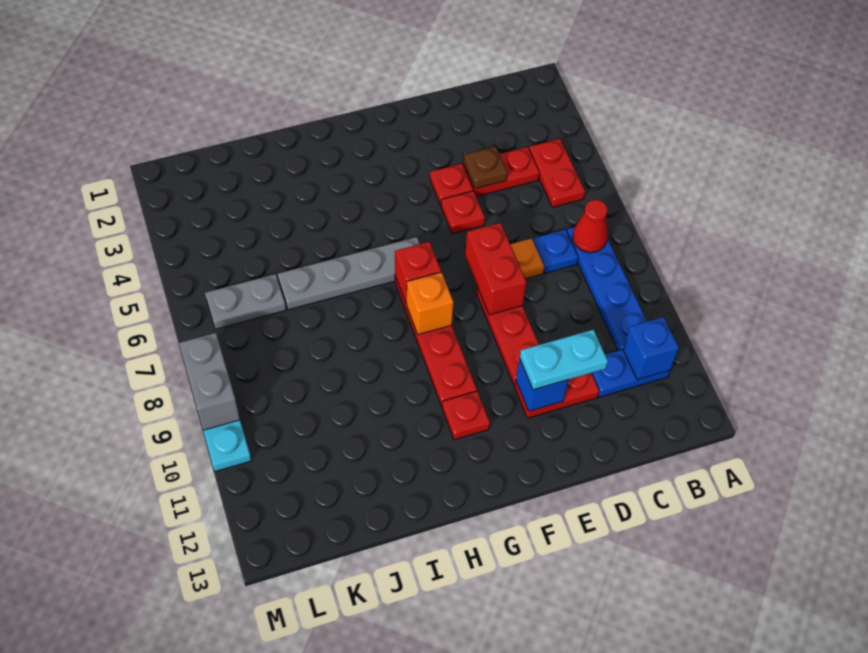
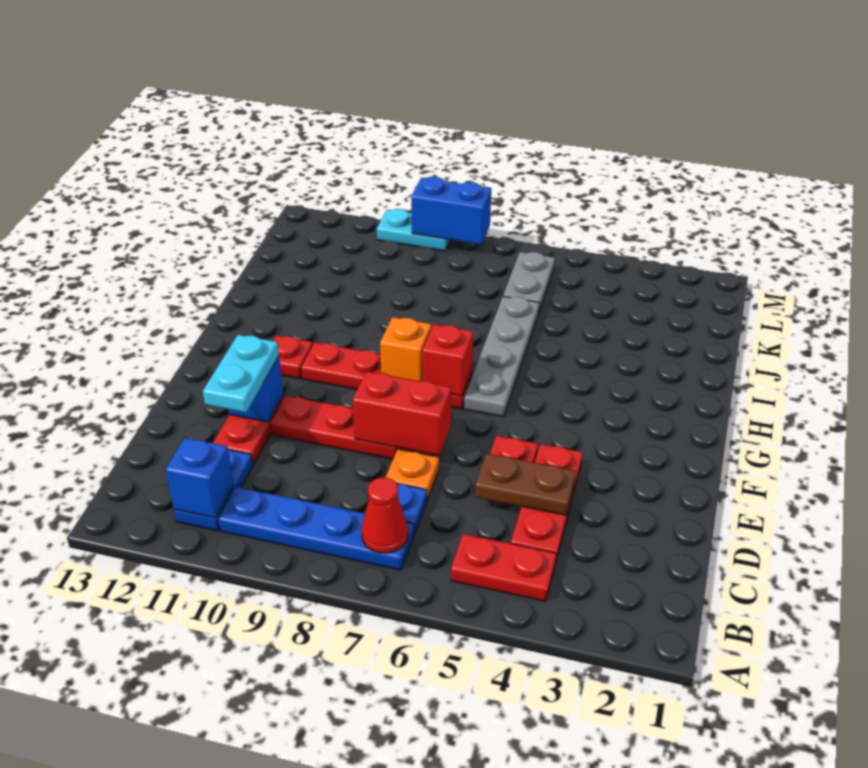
brown 1x1 plate [464,147,507,189] -> brown 1x2 plate [475,454,576,515]
grey 1x2 brick [179,333,240,430] -> blue 1x2 brick [411,177,491,244]

